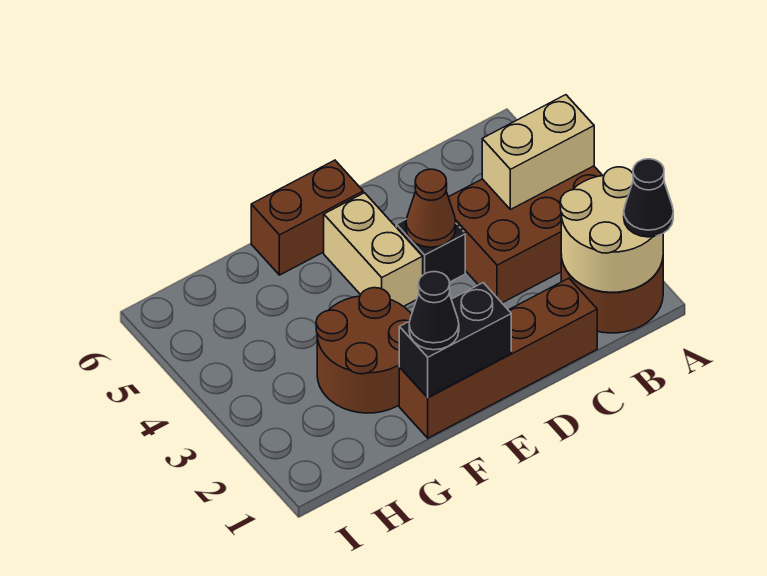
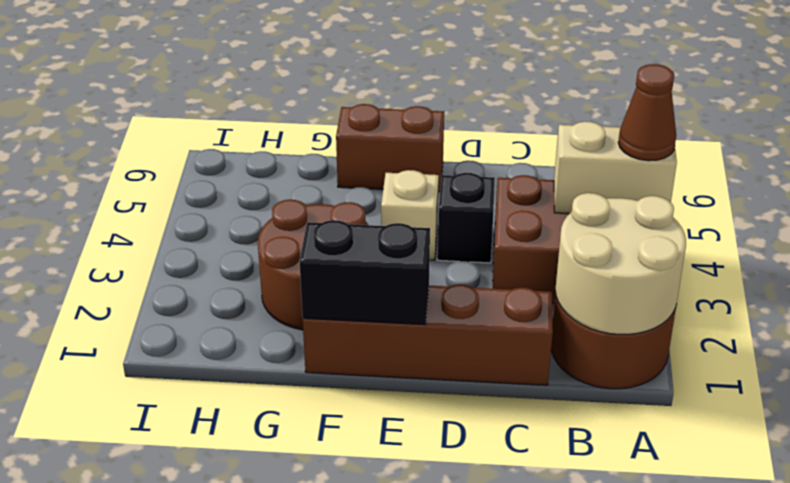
black 1x1 cone [624,159,673,237] -> none
brown 1x1 cone [406,169,456,247] -> brown 1x1 cone moved to [618,64,676,161]
tan 1x2 brick [324,193,423,307] -> tan 1x1 brick [381,170,439,260]
black 1x1 cone [409,272,459,350] -> none

